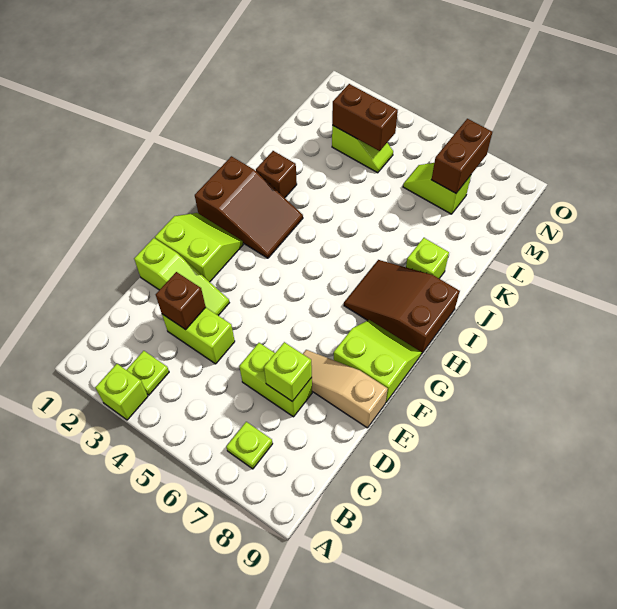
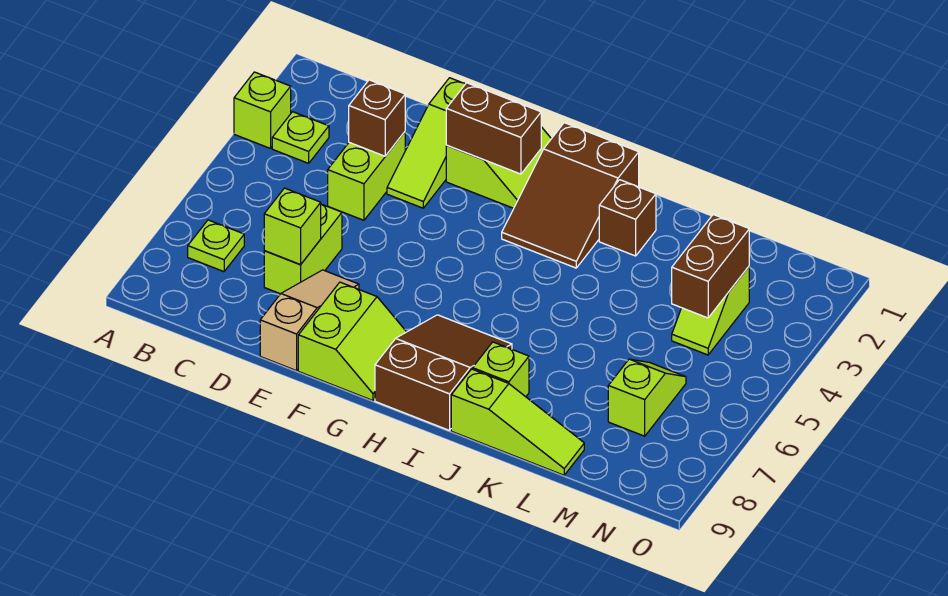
none -> lime 1x3 slope [451,369,584,475]
brown 1x2 brick [431,119,492,193] -> brown 1x2 brick moved to [446,83,541,174]

